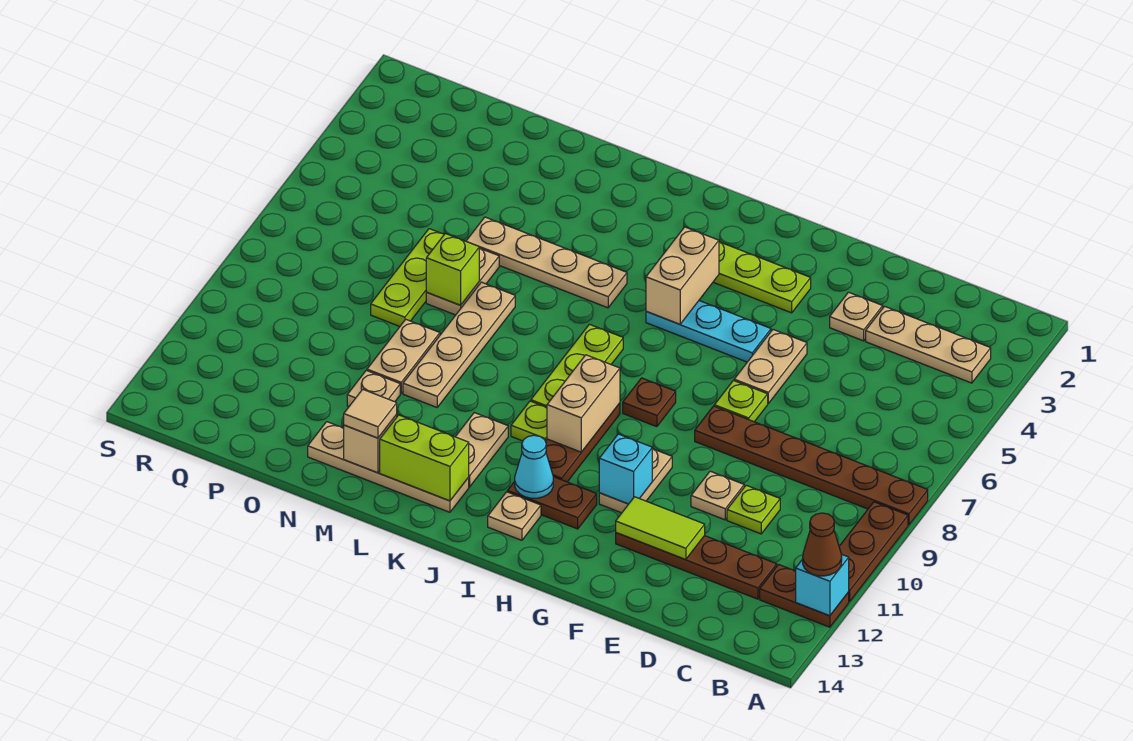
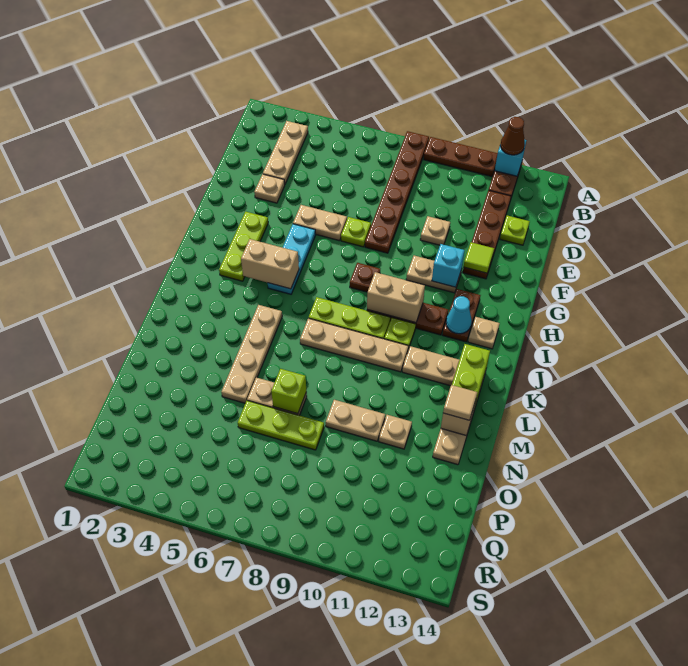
lime 1x1 plate [727,485,780,534] -> lime 1x1 plate moved to [500,216,530,245]
lime 1x2 tile [616,497,705,560] -> lime 1x1 tile [464,242,494,273]
tan 1x4 plate [403,282,515,407] -> tan 1x4 plate moved to [300,318,408,372]

